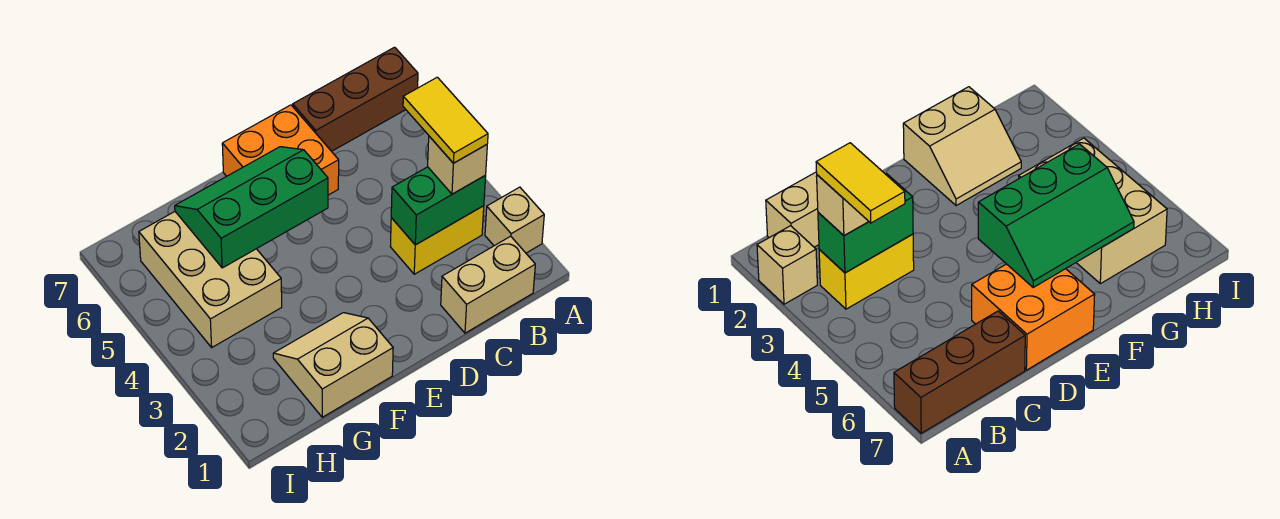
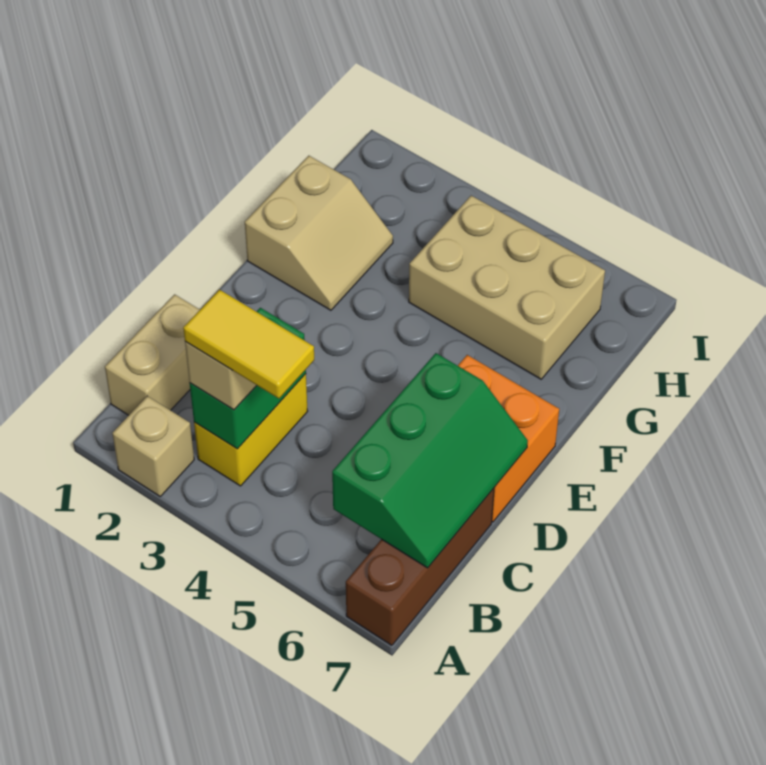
green 2x3 slope [175,147,328,268] -> green 2x3 slope moved to [332,353,528,568]

